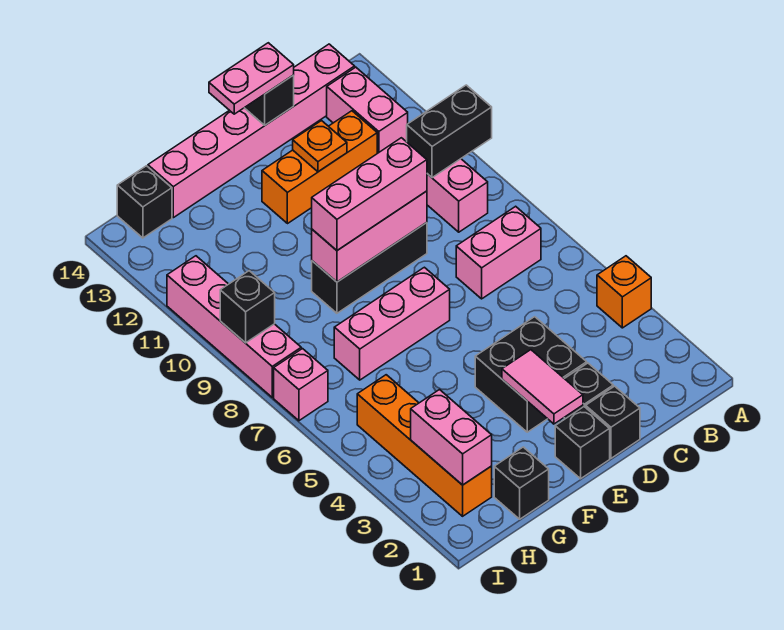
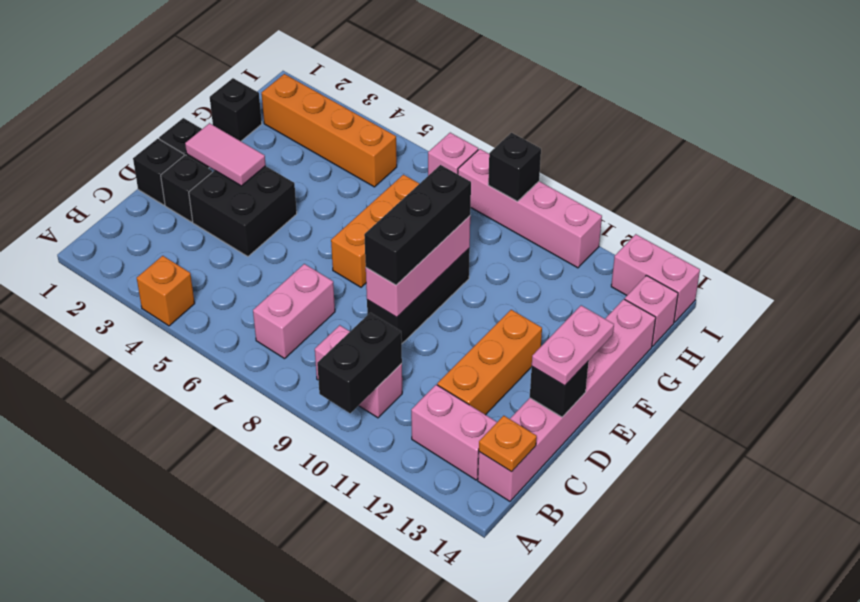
pink 1x3 brick [312,138,427,250] -> black 1x3 brick [364,165,471,285]
orange 1x1 plate [293,121,347,172] -> orange 1x1 plate moved to [479,416,537,472]
pink 1x3 brick [334,267,450,380] -> orange 1x3 brick [331,175,419,287]
pink 1x2 brick [411,390,492,485] -> pink 1x2 brick moved to [611,234,700,322]
black 1x1 brick [117,166,172,238] -> pink 1x1 brick [625,275,678,346]

